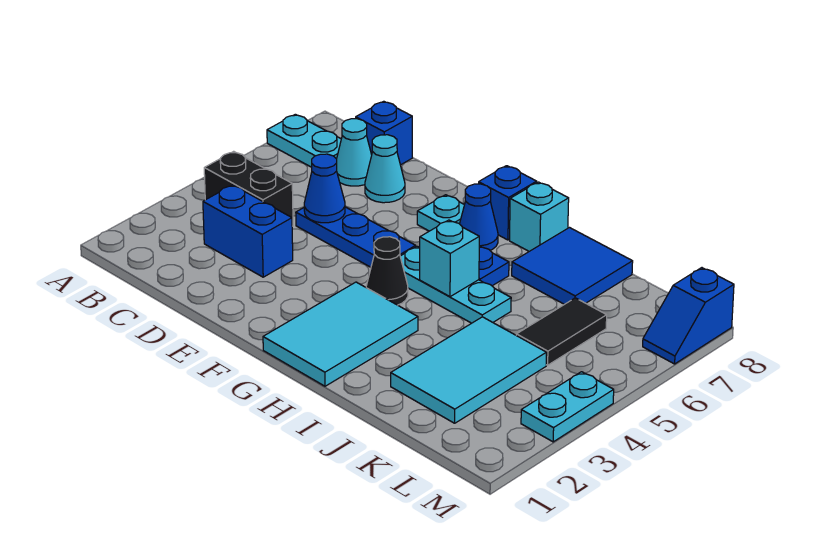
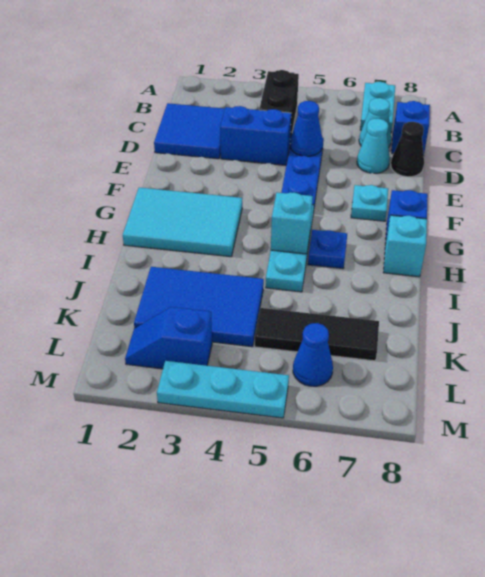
blue 1x2 brick [203,185,293,277] -> blue 1x2 brick turned to [220,106,291,165]
black 1x1 cone [366,237,408,305] -> black 1x1 cone moved to [391,122,424,177]
blue 1x1 cone [460,184,498,250] -> blue 1x1 cone moved to [293,323,333,386]
blue 2x2 tile [512,228,633,304] -> blue 2x2 tile moved to [154,103,225,159]
cyan 2x3 tile [391,317,546,423] -> blue 2x3 tile [134,267,264,347]
black 1x2 tile [516,298,607,365] -> black 1x3 tile [255,308,379,361]
cyan 1x2 plate [521,372,614,442] -> cyan 1x3 plate [157,361,289,418]
blue 1x2 slope [643,268,734,364] -> blue 1x2 slope moved to [125,307,212,369]

